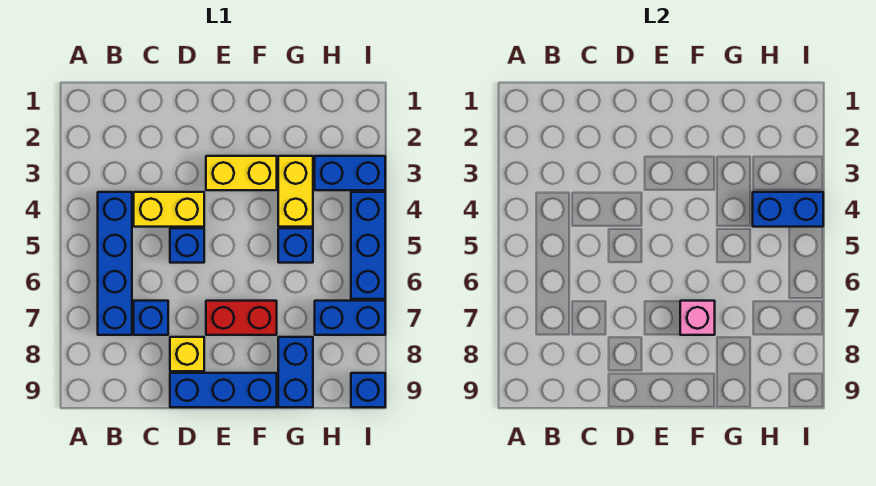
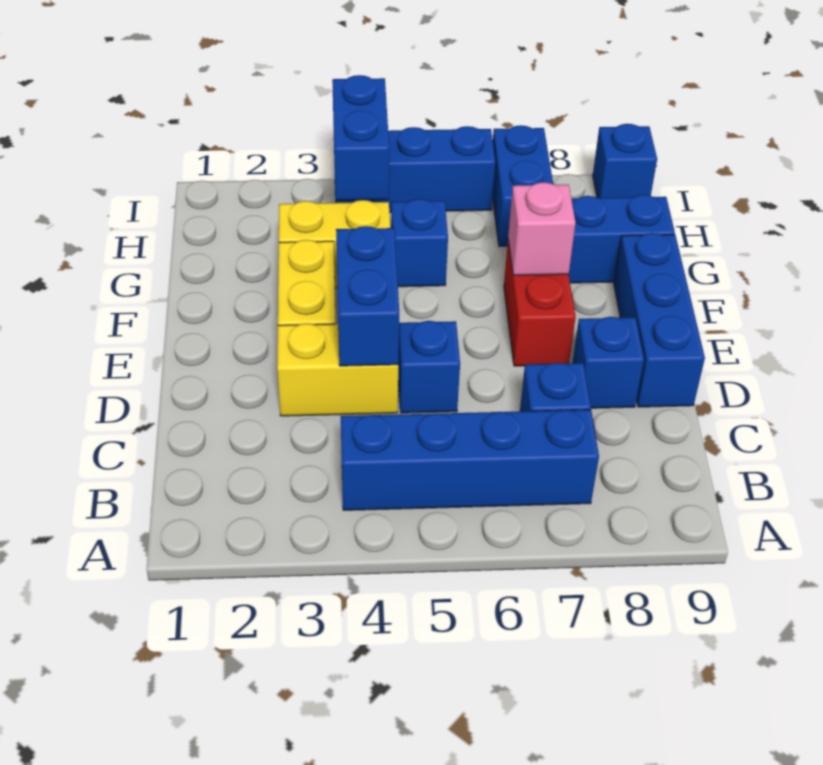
yellow 1x2 brick [134,192,204,227] -> yellow 1x2 brick turned to [277,323,398,416]
yellow 1x1 brick [170,337,204,371] -> blue 1x1 brick [573,317,644,408]
blue 1x2 brick [315,156,385,190] -> blue 1x2 brick moved to [336,226,399,366]

